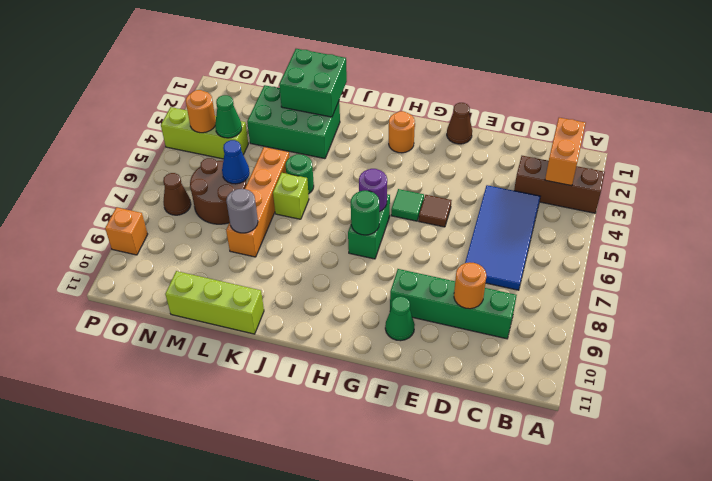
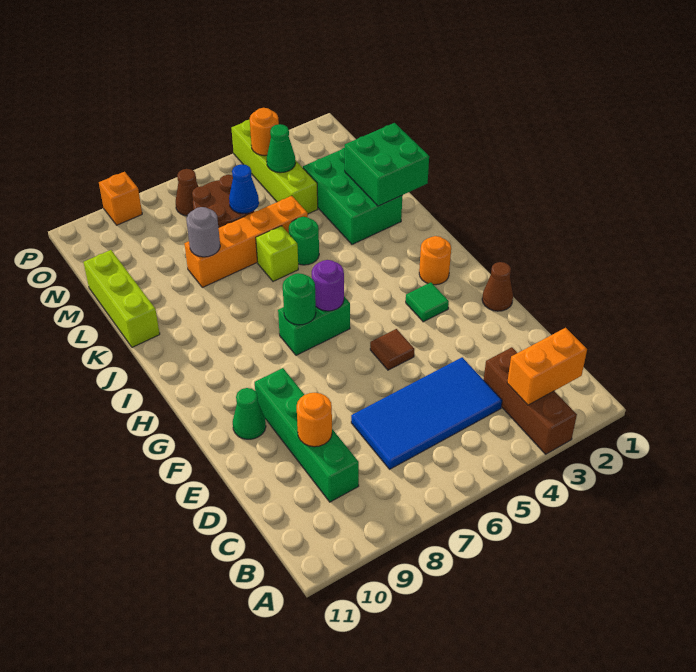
green 1x1 tile [391,189,424,221] -> green 1x1 tile moved to [406,282,449,322]
lime 1x3 brick [161,107,248,159] -> lime 1x4 brick [231,120,318,214]

